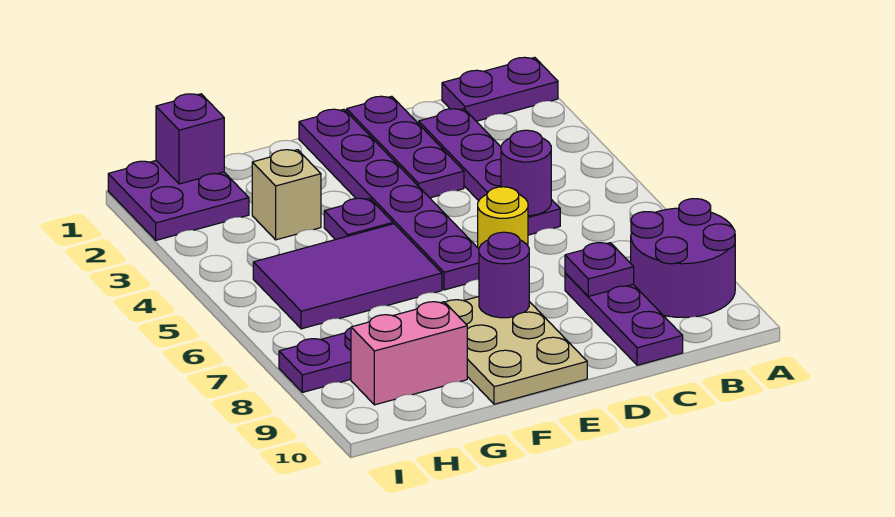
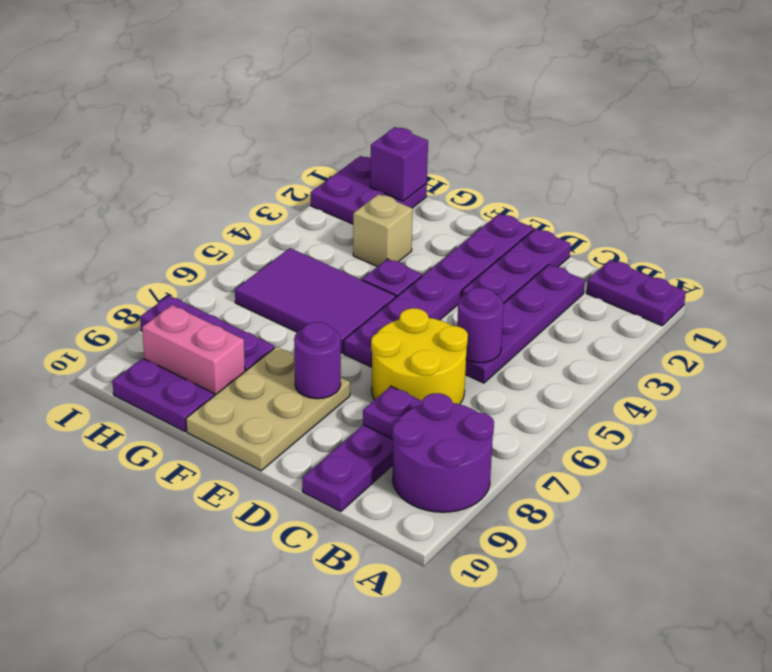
yellow 1x1 round brick [478,187,528,249] -> yellow 2x2 round brick [371,308,468,404]
none -> purple 1x2 plate [112,358,214,432]

